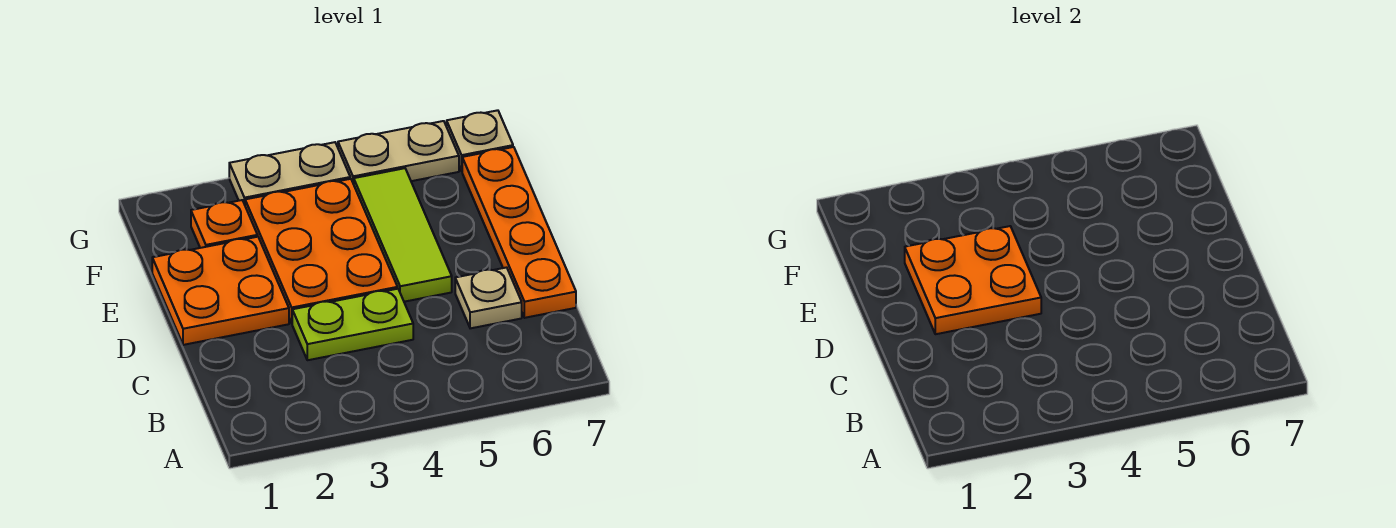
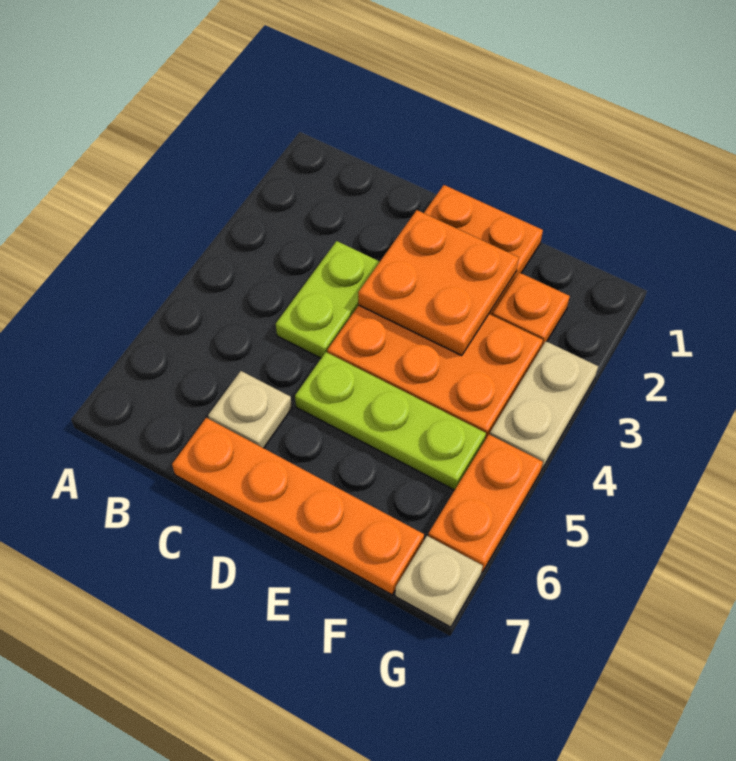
lime 1x3 tile [354,168,452,302] -> lime 1x3 plate [295,352,486,490]
tan 1x2 plate [338,121,459,184] -> orange 1x2 plate [428,435,543,572]

